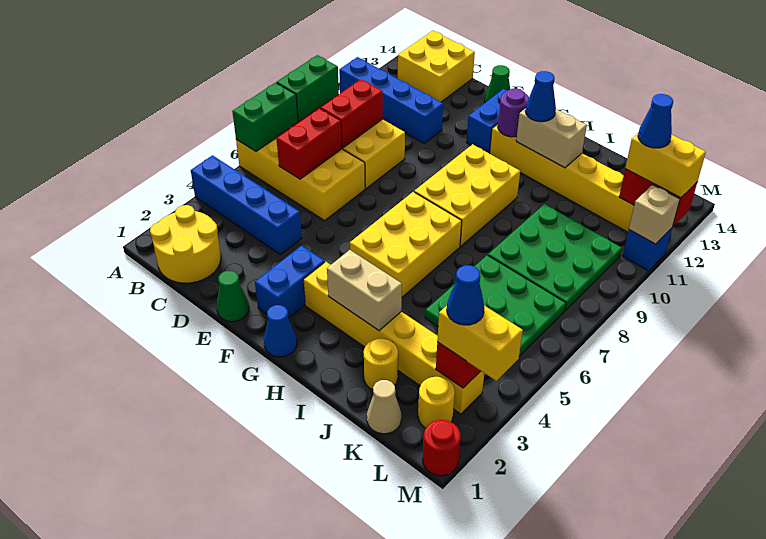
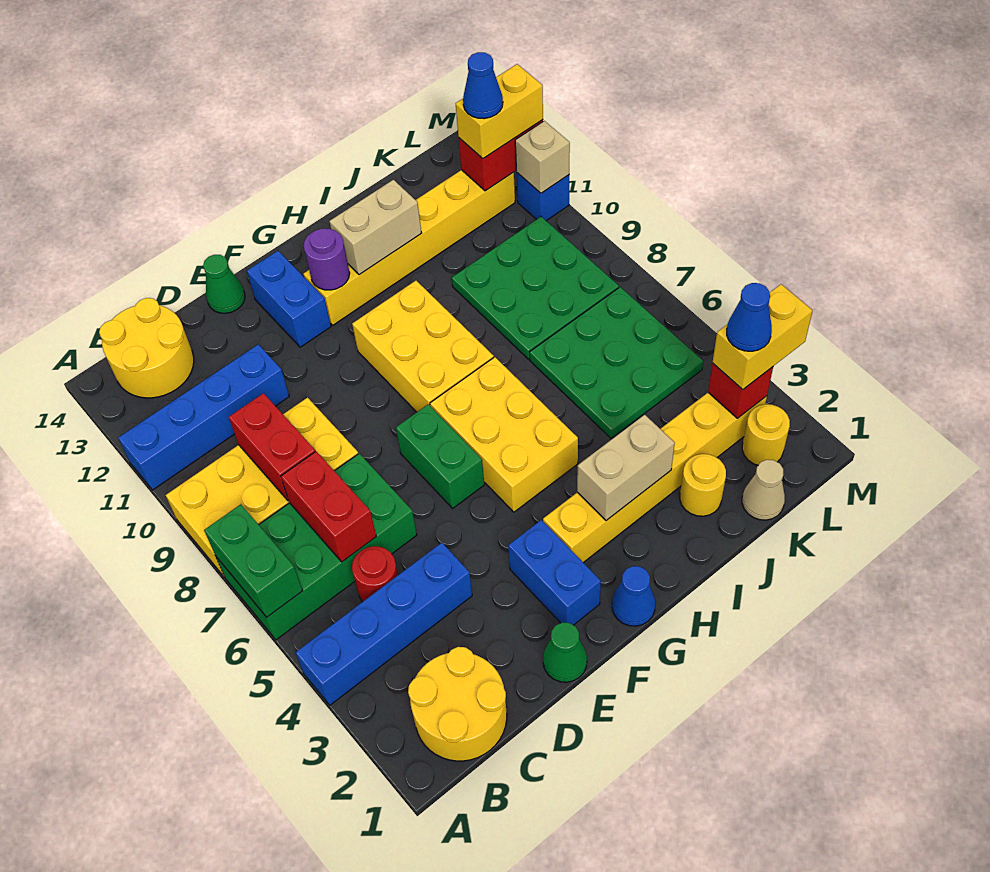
yellow 2x4 brick [236,138,365,221] -> green 2x4 brick [216,453,417,640]
green 1x2 brick [277,55,339,122] -> green 1x2 brick moved to [396,404,484,508]
yellow 2x2 brick [398,31,475,102] -> yellow 2x2 round brick [99,298,194,398]
blue 1x1 cone [525,71,556,122] -> none
red 1x1 round brick [423,420,461,476] -> red 1x1 round brick moved to [352,546,398,602]

